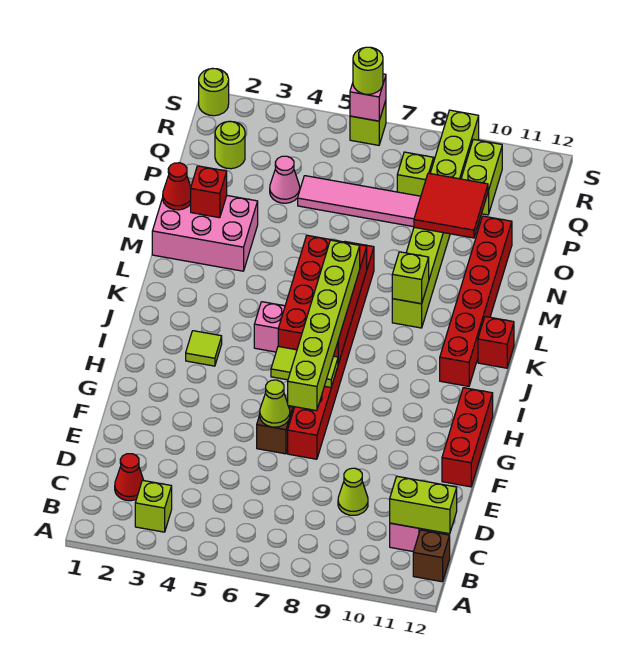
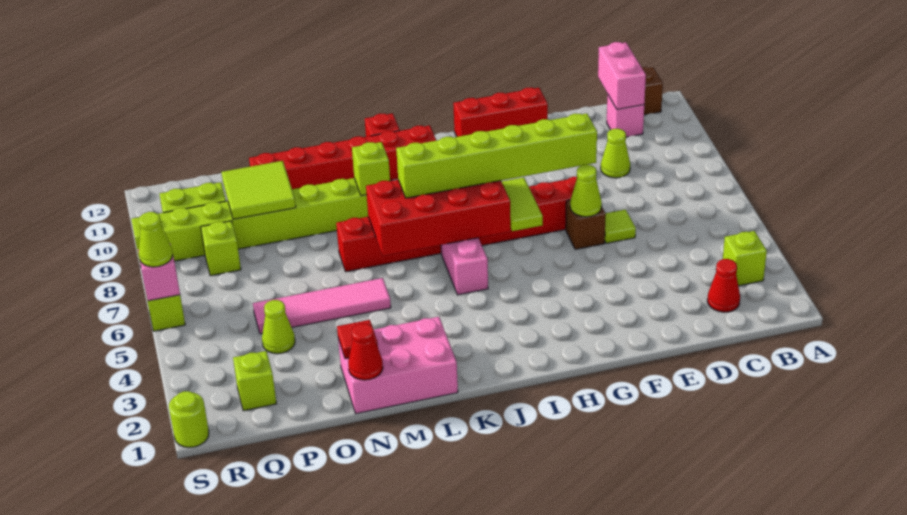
lime 1x2 brick [390,476,457,534] -> pink 1x2 brick [598,42,646,109]
lime 1x1 tile [186,331,222,366] -> lime 1x1 tile moved to [605,210,636,243]
pink 2x3 brick [152,196,258,271] -> pink 2x3 brick turned to [338,317,458,414]
red 1x1 brick [191,166,227,218] -> red 1x1 tile [337,320,378,359]
red 2x2 tile [414,173,488,238] -> lime 2x2 tile [222,161,296,219]
pink 1x1 cone [270,156,300,203] -> lime 1x1 cone [262,300,295,354]
pink 1x4 tile [298,176,421,227] -> pink 1x4 tile turned to [253,278,391,334]
lime 1x1 round brick [215,121,245,169] -> lime 1x1 brick [233,351,277,411]
lime 1x1 round brick [353,47,383,94] -> lime 1x1 cone [138,212,173,267]

